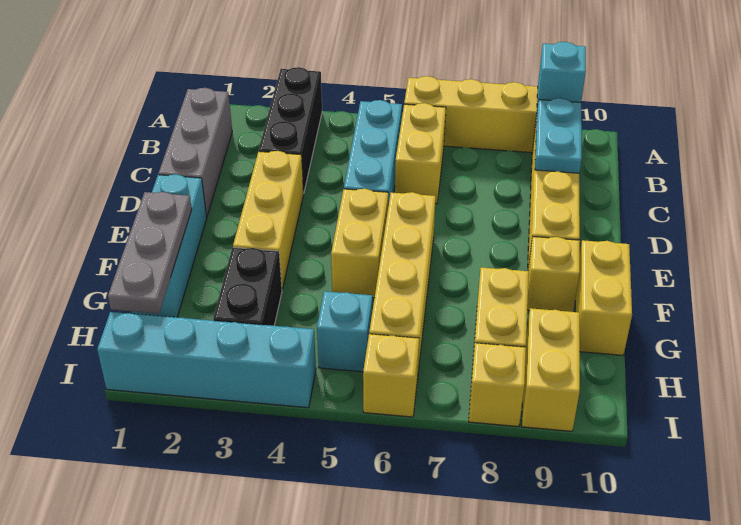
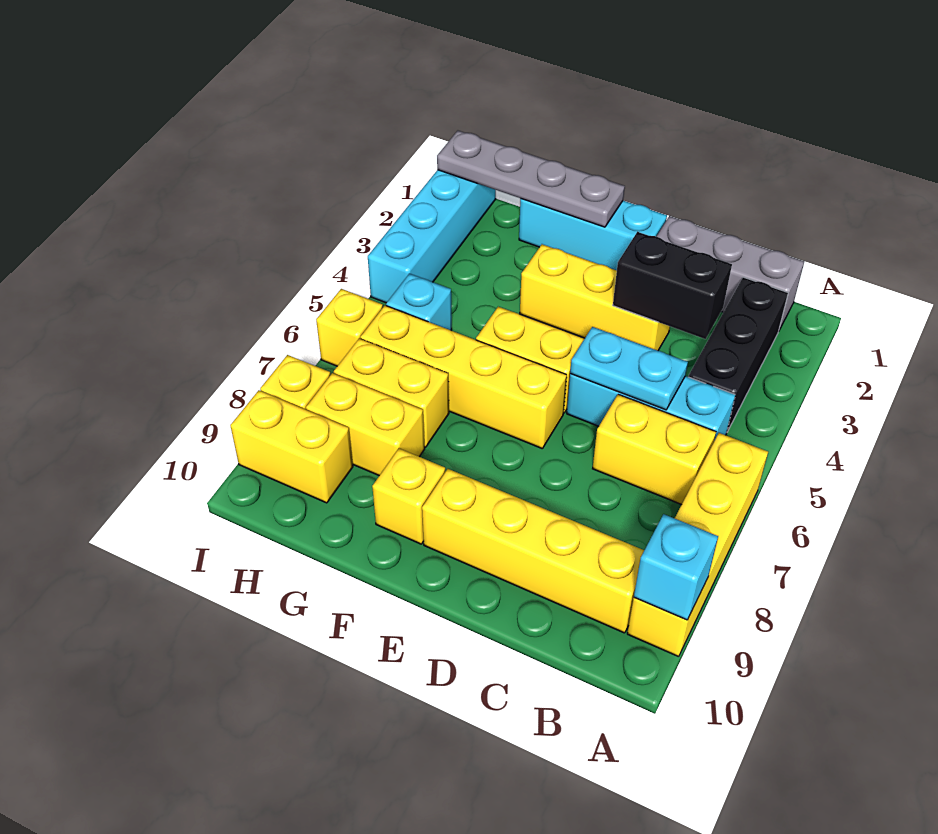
black 1x3 brick [259,67,322,194] -> black 1x3 brick turned to [688,277,788,432]
cyan 1x2 plate [535,98,582,173] -> cyan 1x2 plate moved to [570,327,688,410]
grey 1x3 plate [108,192,192,314] -> grey 1x4 plate [437,131,625,227]
yellow 1x2 brick [575,240,632,355] -> yellow 1x2 brick moved to [334,338,449,447]
black 1x2 brick [213,247,282,326] -> black 1x2 brick moved to [613,232,732,339]

